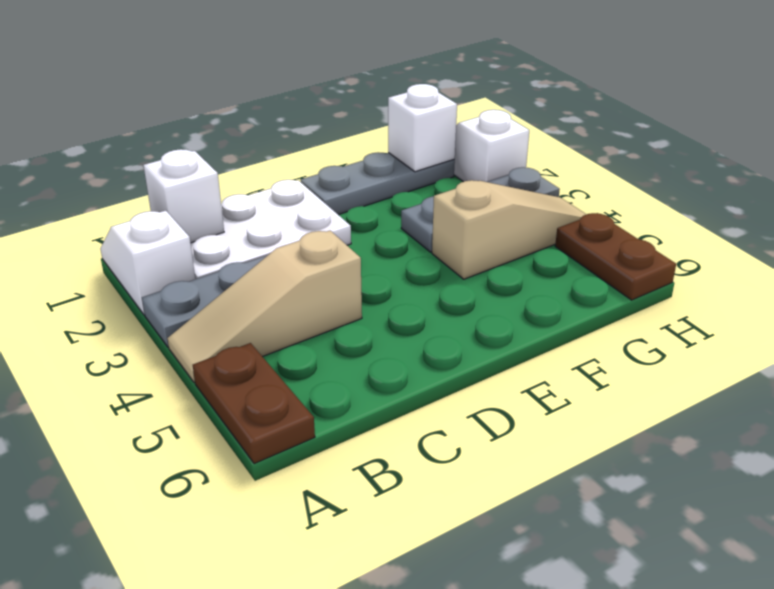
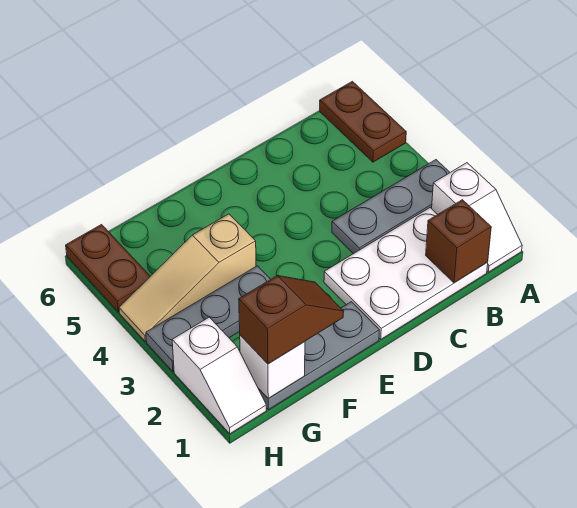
tan 1x3 slope [167,231,362,383] -> none
white 1x1 brick [143,149,224,243] -> brown 1x1 brick [426,200,491,283]
none -> brown 1x2 slope [239,276,344,364]

